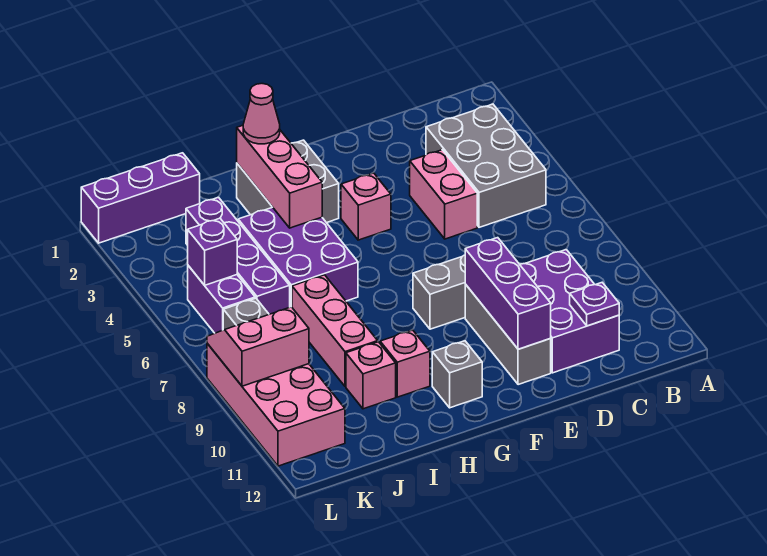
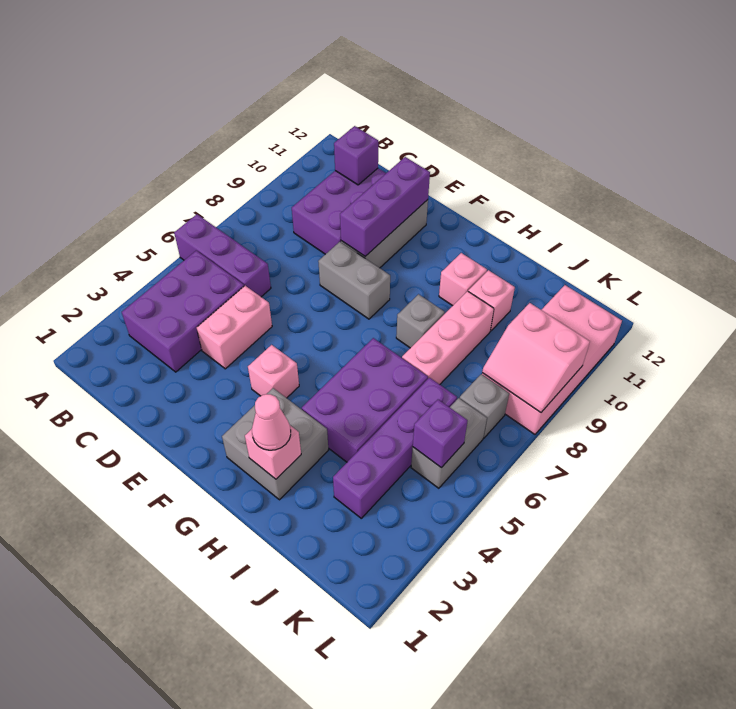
grey 2x3 brick [426,104,546,227] -> purple 2x3 brick [122,251,244,372]
purple 1x1 plate [570,283,619,326] -> purple 1x1 brick [334,126,378,185]
grey 1x1 brick [432,341,482,408] -> grey 1x1 brick moved to [396,294,445,348]
pink 1x3 brick [237,125,322,228] -> pink 1x1 brick [245,426,301,479]
purple 1x3 brick [81,153,200,243] -> purple 1x3 brick moved to [174,214,271,297]
purple 1x2 brick [188,266,255,333] -> grey 1x2 brick [411,398,487,488]

